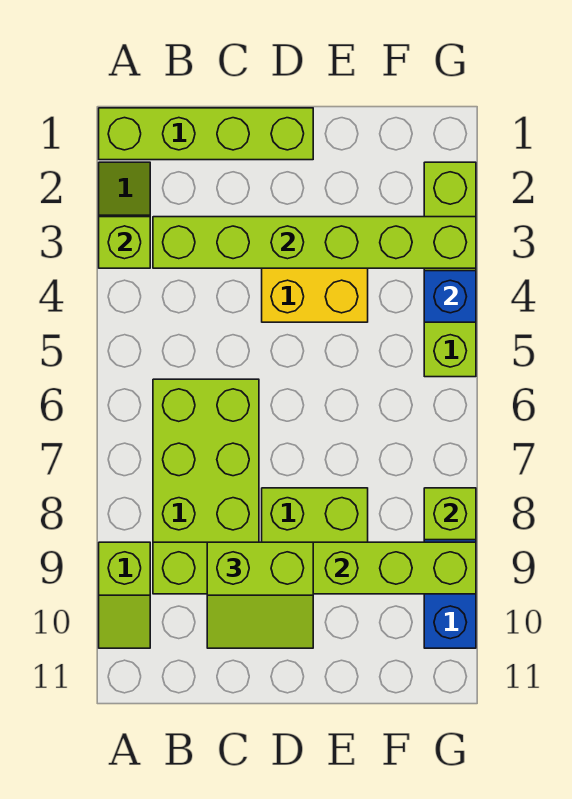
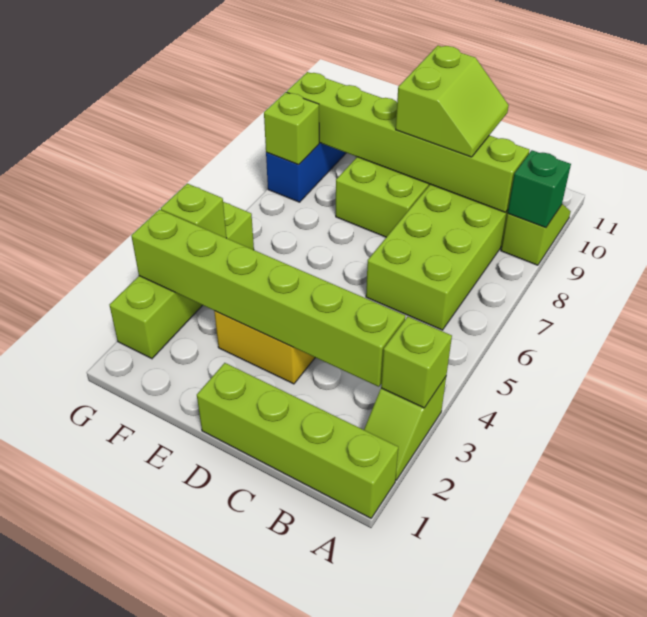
none -> green 1x1 brick [508,150,571,228]
lime 2x2 slope [207,542,313,648] -> lime 2x2 slope turned to [396,46,509,157]
blue 1x1 brick [424,271,476,322] -> lime 1x1 brick [161,184,226,238]

